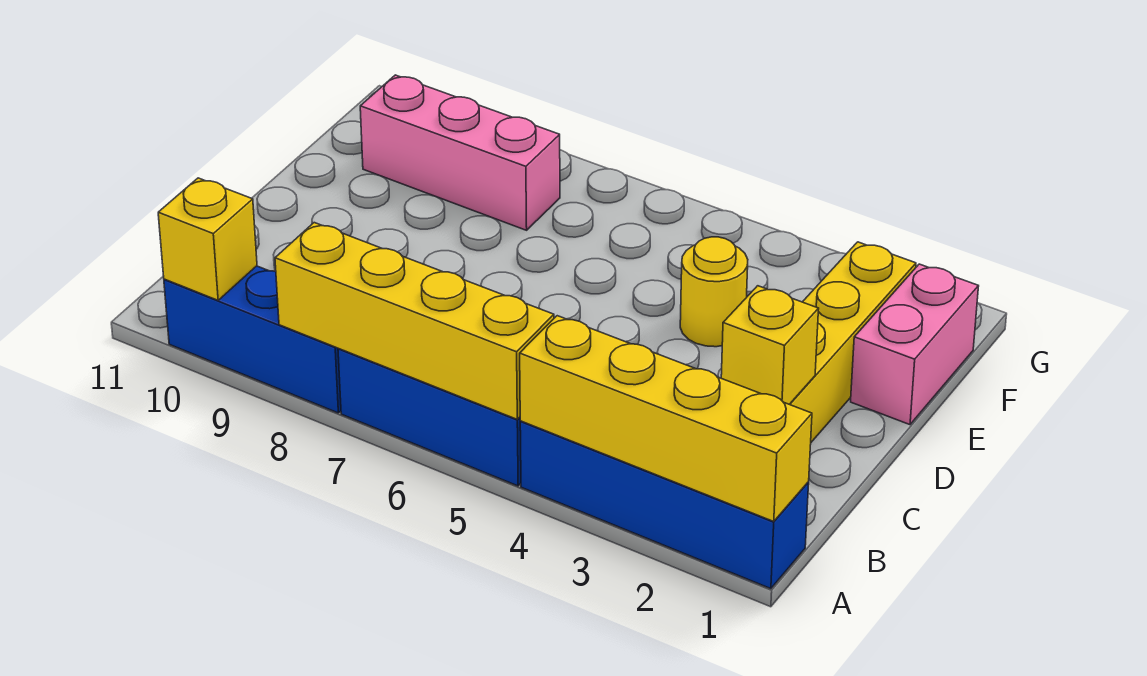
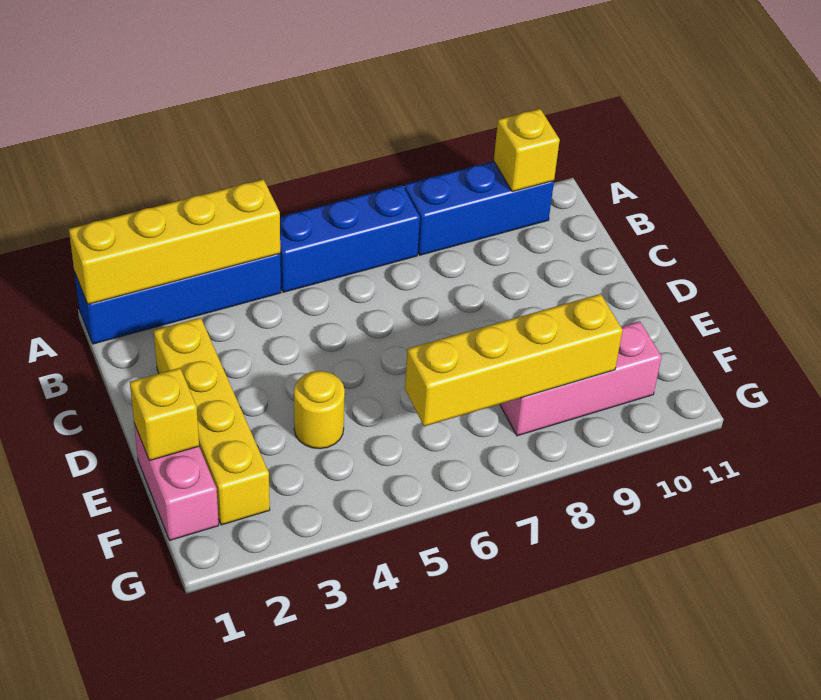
yellow 1x4 brick [275,223,554,419] -> yellow 1x4 brick moved to [405,294,623,426]
yellow 1x1 brick [721,286,819,404] -> yellow 1x1 brick moved to [130,368,199,461]

